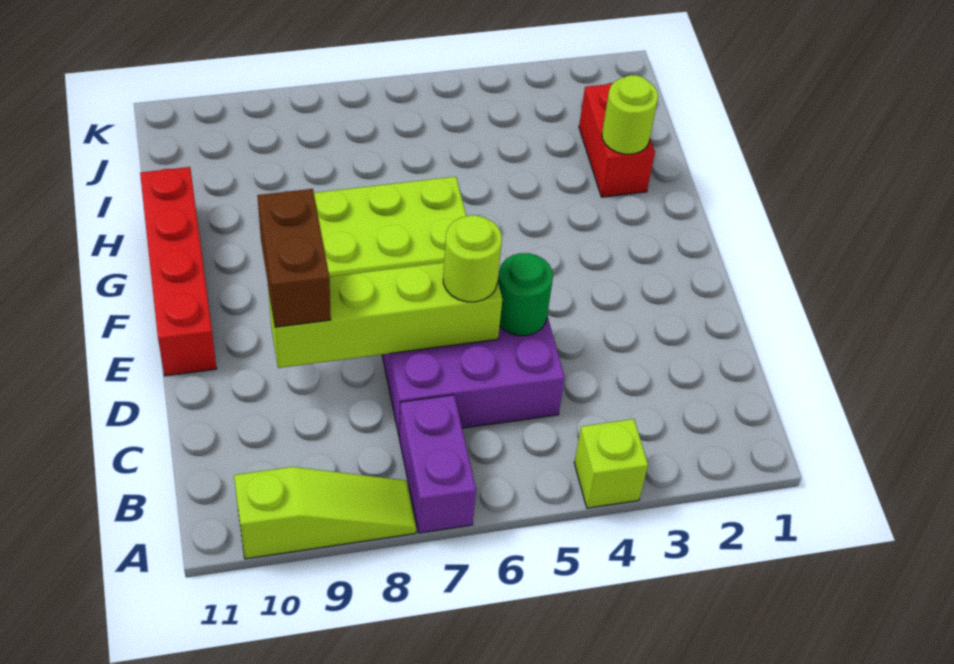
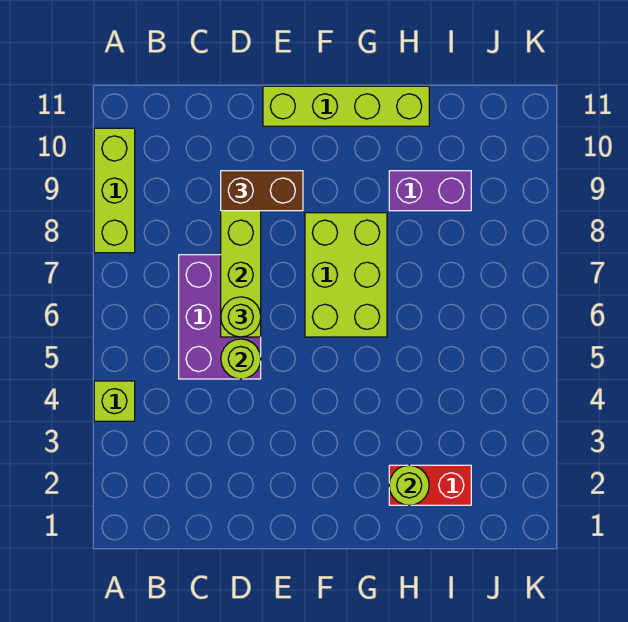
purple 1x2 brick [399,395,476,533] -> purple 1x2 brick moved to [389,171,471,211]
lime 1x3 slope [234,467,416,559] -> lime 1x3 brick [94,128,135,253]
green 1x1 round brick [498,253,553,336] -> lime 1x1 round brick [221,339,261,379]
red 1x4 brick [140,167,217,376] -> lime 1x4 brick [263,86,429,126]

